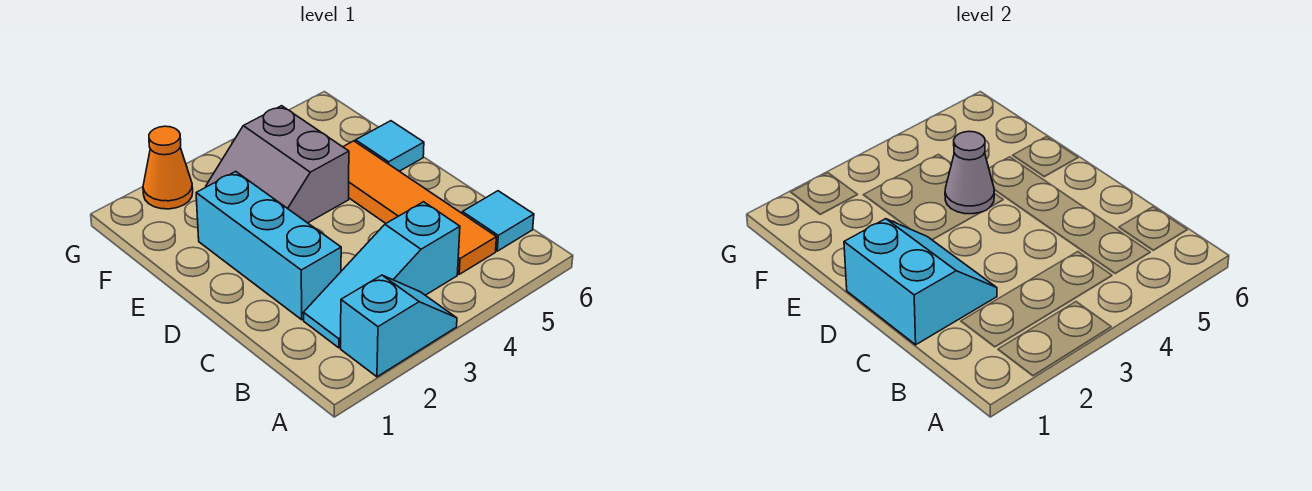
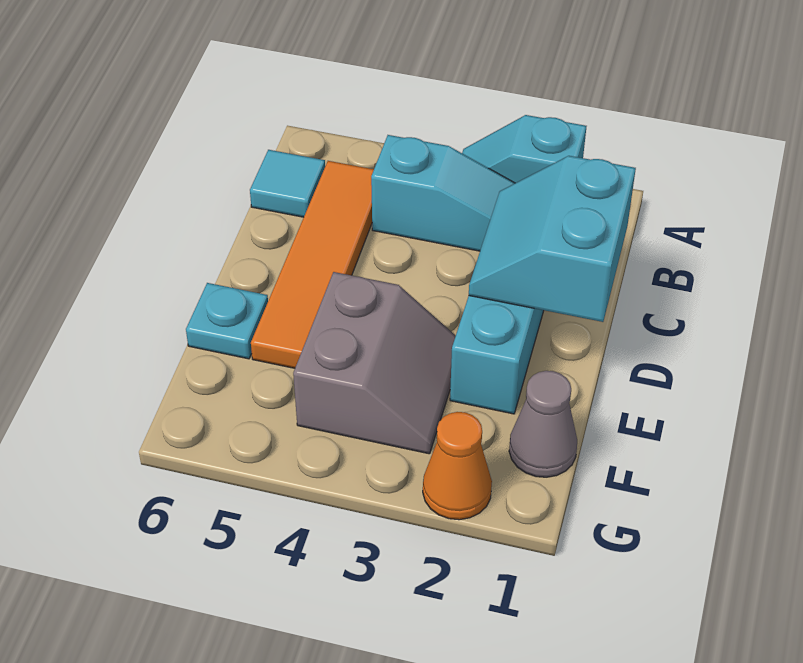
grey 1x1 cone [945,131,994,214] -> grey 1x1 cone moved to [509,371,577,477]
cyan 1x1 tile [356,121,424,171] -> cyan 1x1 plate [186,283,268,359]

